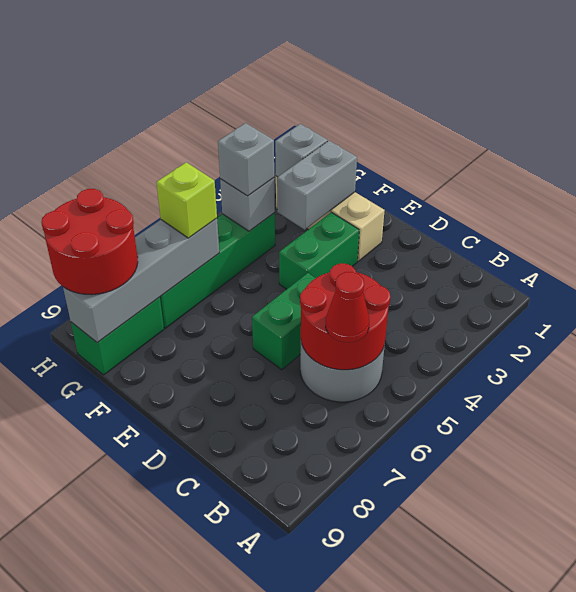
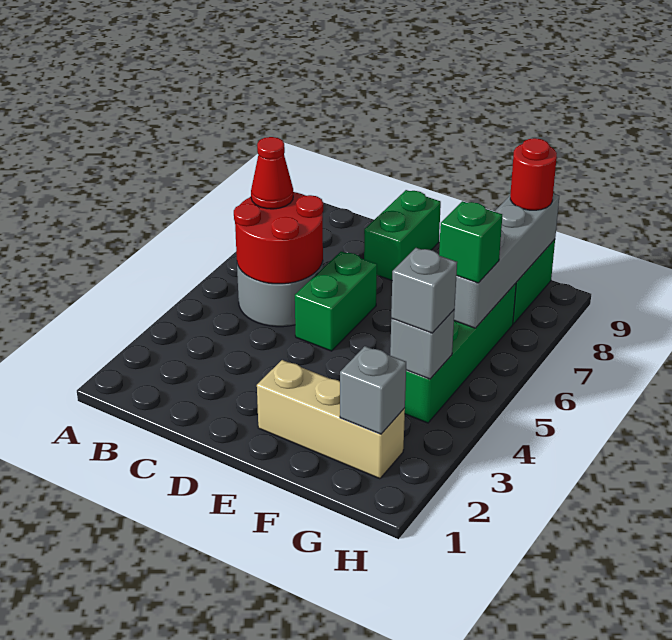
green 1x2 brick [279,212,359,289] -> green 1x2 brick moved to [364,190,441,280]
grey 1x2 brick [277,141,357,230] -> none
lime 1x1 brick [156,162,217,238] -> green 1x1 brick [439,201,502,283]
red 2x2 round brick [41,189,138,295] -> red 1x1 round brick [510,138,557,210]

